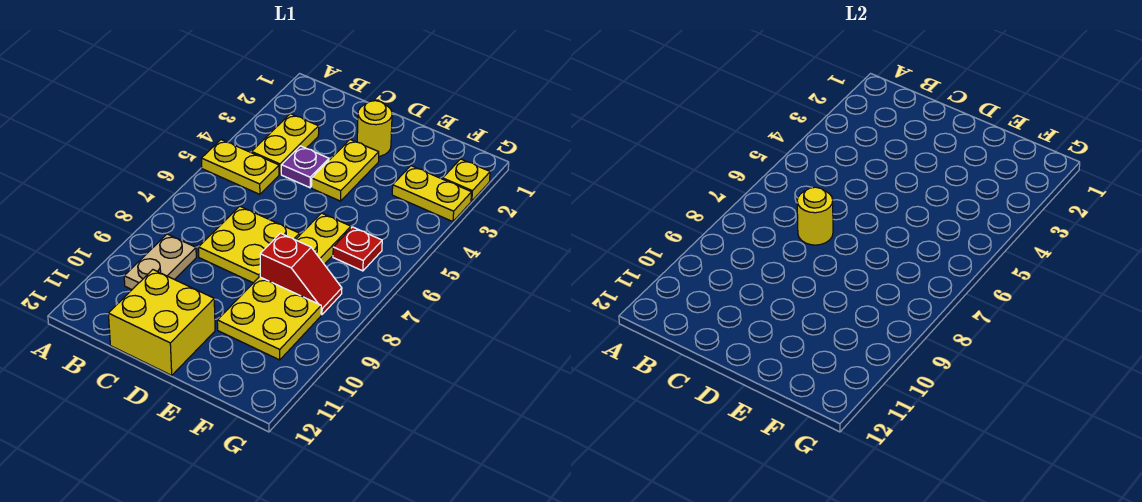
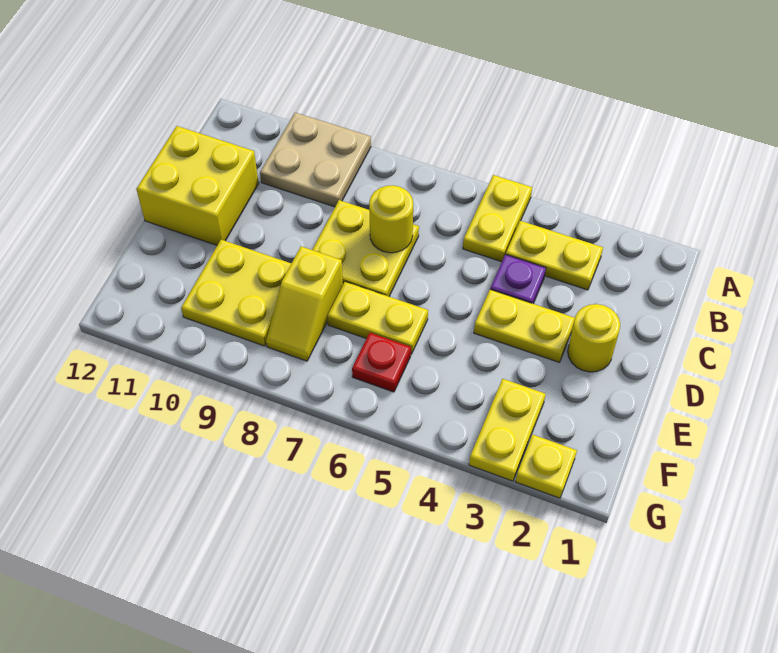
tan 1x2 plate [124,234,196,289] -> tan 2x2 plate [260,113,371,207]
red 1x2 slope [260,233,342,315] -> yellow 1x2 slope [266,246,343,361]

